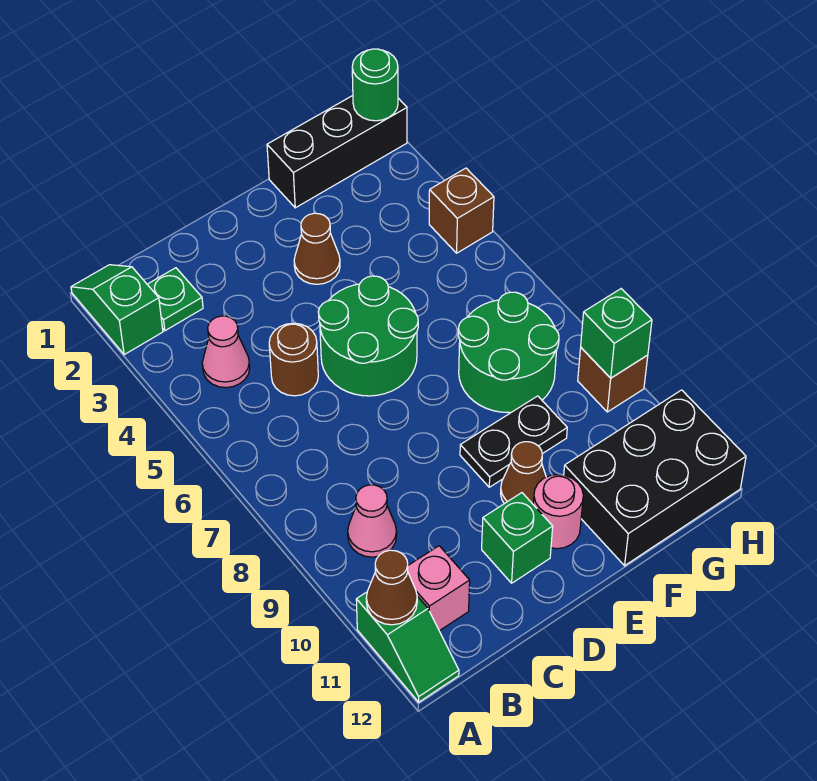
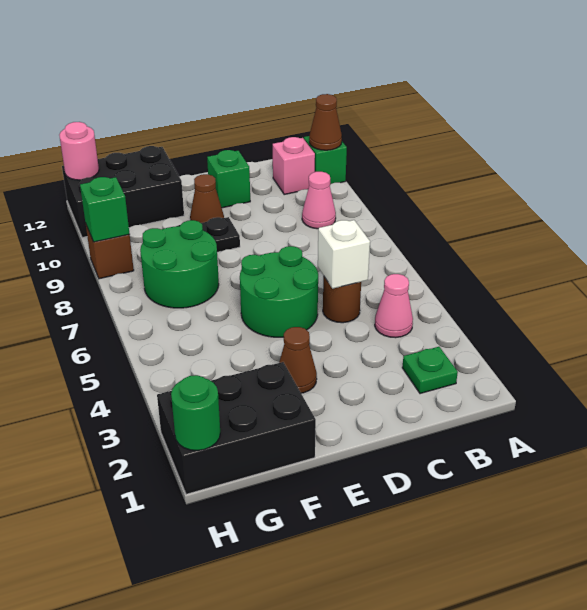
green 1x2 slope [71,265,163,355] -> none
none -> white 1x1 brick [318,220,370,289]
pink 1x1 round brick [533,475,583,549] -> pink 1x1 round brick moved to [59,122,99,180]
black 1x3 brick [267,96,407,208] -> black 2x3 brick [157,362,316,494]
brown 1x1 brick [429,168,494,253] -> none

